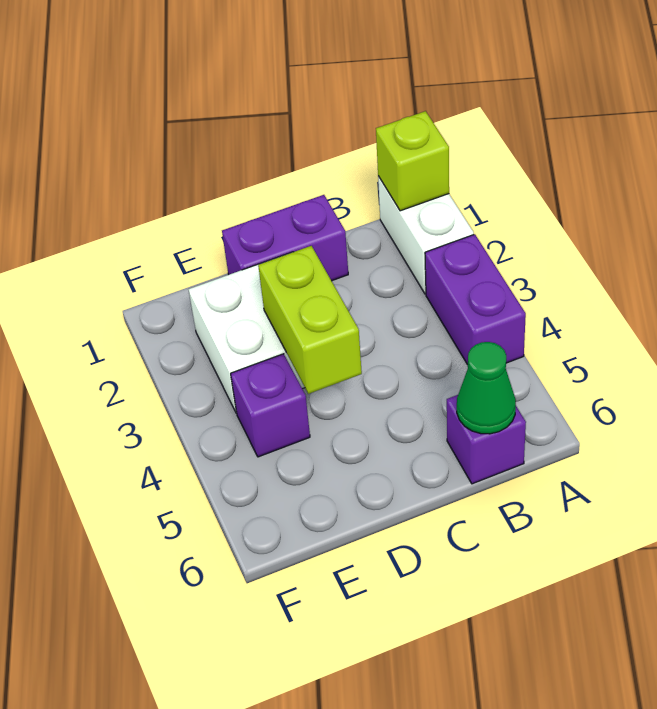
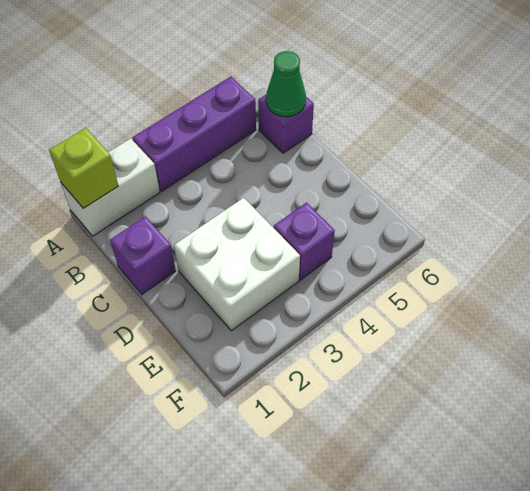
purple 1x2 brick [425,234,526,365] -> purple 1x3 brick [133,77,256,191]
purple 1x2 brick [222,195,348,281] -> purple 1x1 brick [110,217,176,294]
lime 1x2 brick [258,246,362,394] -> none

